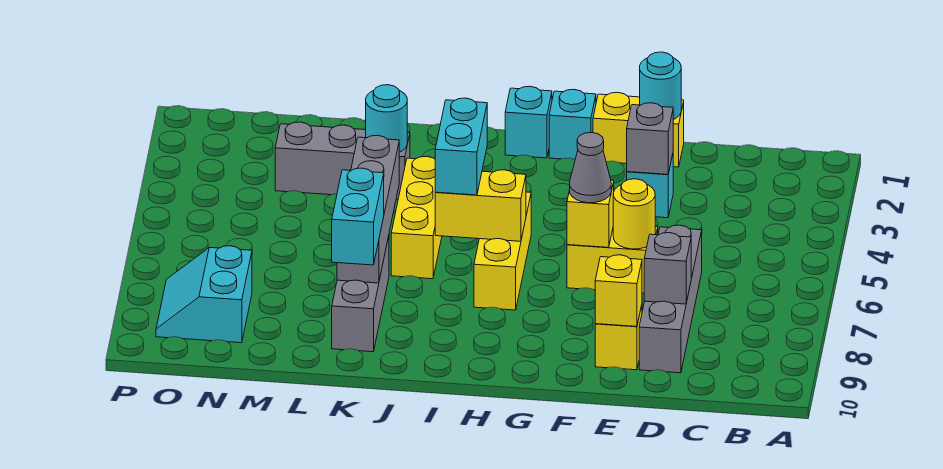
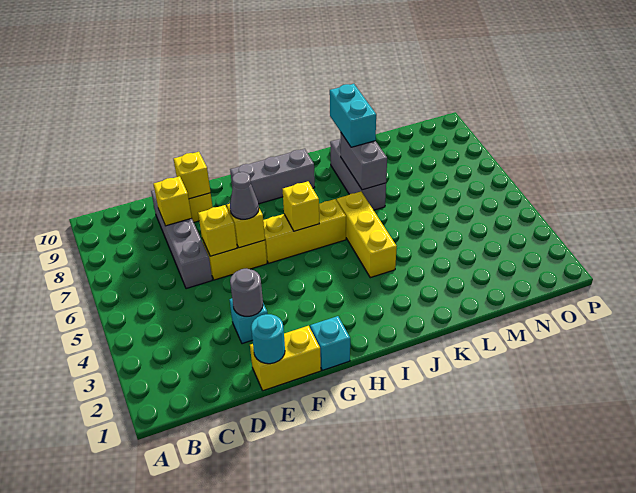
grey 1x1 brick [644,233,691,304] -> yellow 1x1 brick [154,176,192,226]
grey 1x1 brick [627,103,673,174] -> grey 1x1 round brick [230,269,263,316]
yellow 1x1 round brick [613,179,655,249] -> yellow 1x1 brick [198,205,237,256]
cyan 1x1 brick [505,86,552,158] -> none
yellow 1x3 brick [474,192,531,310] -> yellow 1x3 brick turned to [263,199,346,263]
yellow 1x2 brick [435,170,526,241] -> yellow 1x1 brick [283,181,319,231]
cyan 1x2 brick [435,98,487,195] -> none
grey 1x3 brick [275,122,410,199] -> grey 1x3 brick moved to [230,149,315,204]
cyan 1x1 round brick [366,85,407,152] -> none
grey 1x4 brick [337,135,399,283] -> grey 1x2 brick [341,133,387,190]
cyan 2x2 slope [156,246,252,343] -> none

